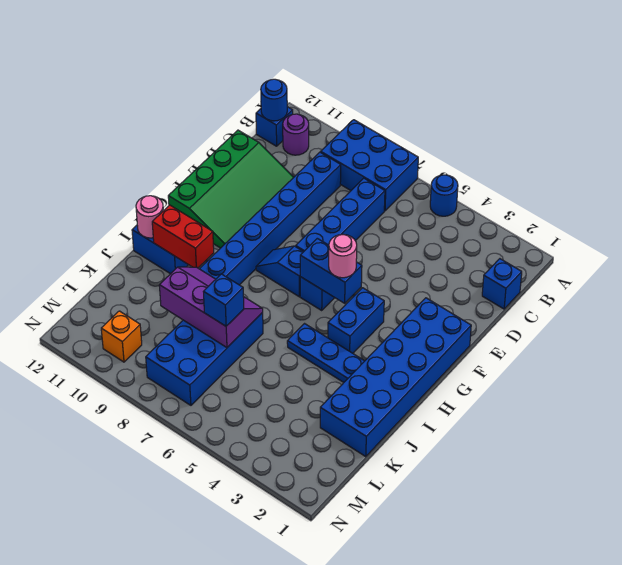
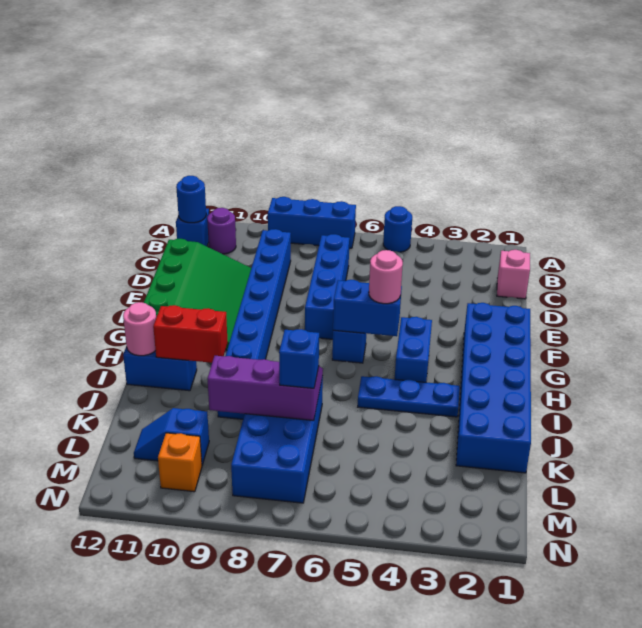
blue 2x3 brick [321,120,418,211] -> blue 1x3 brick [268,197,356,248]
blue 1x1 brick [482,259,522,309] -> pink 1x1 brick [497,250,530,299]
blue 1x2 slope [256,246,303,297] -> blue 1x2 slope moved to [134,408,209,465]

